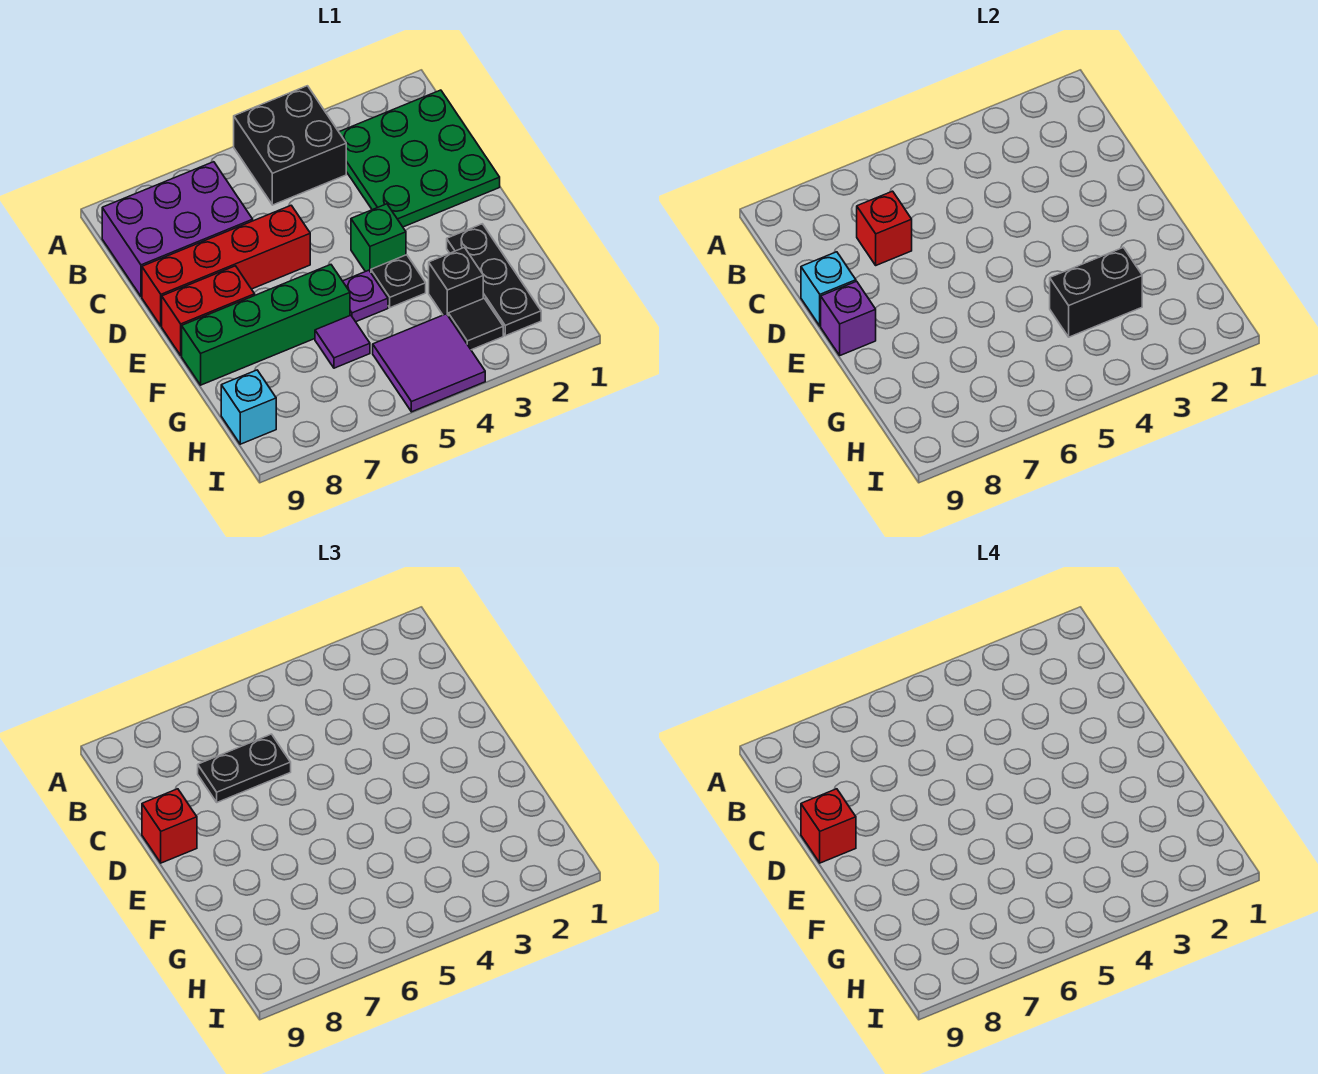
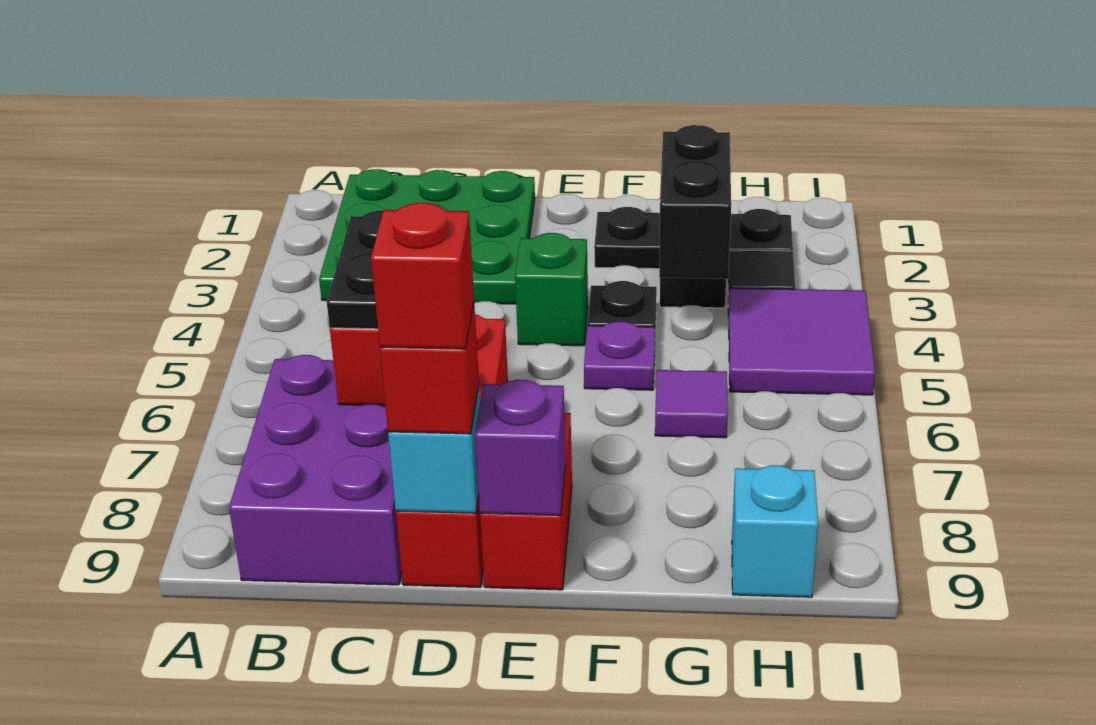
black 2x2 brick [234,86,346,205] -> none
green 1x4 brick [182,265,350,385] -> none

